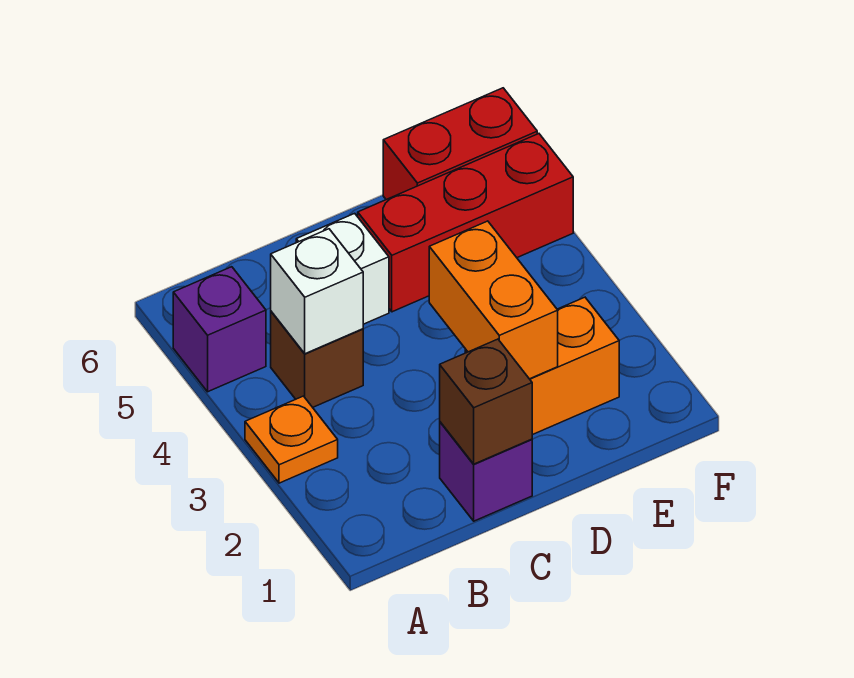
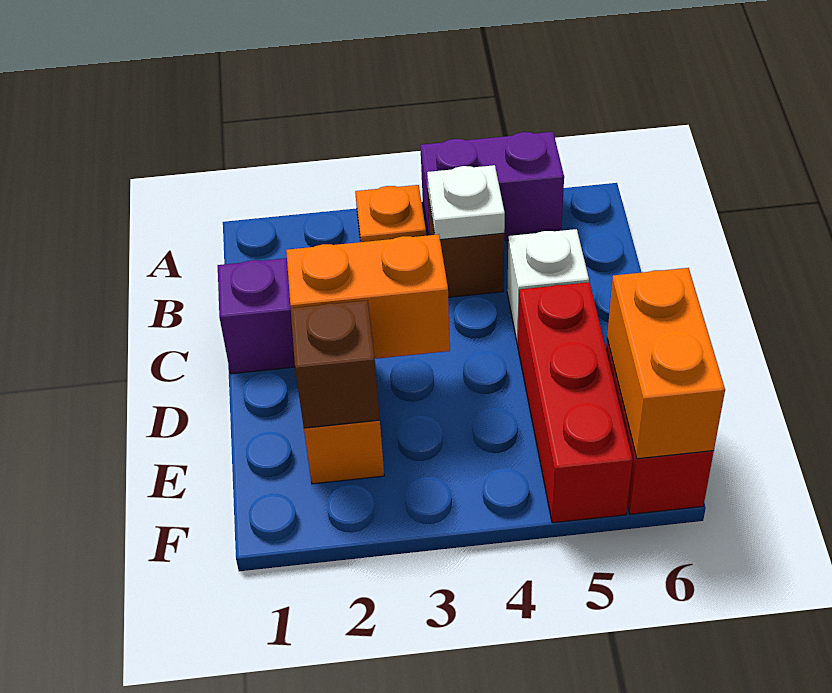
purple 1x1 brick [173,267,266,392] -> purple 1x2 brick [420,132,564,241]
white 1x1 brick [271,229,363,354] -> white 1x1 plate [427,165,505,240]
brown 1x1 brick [440,339,532,464] -> brown 1x1 brick moved to [291,300,380,428]
none -> orange 1x2 brick [607,268,725,459]

